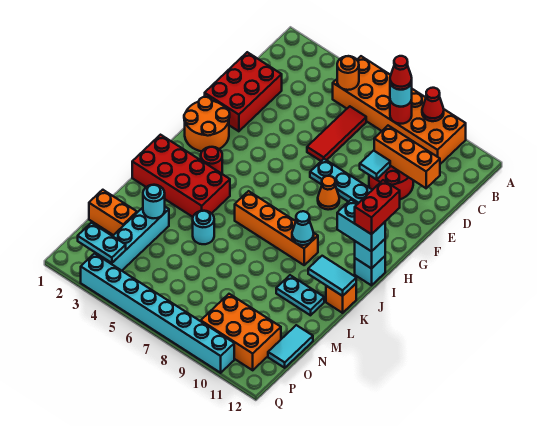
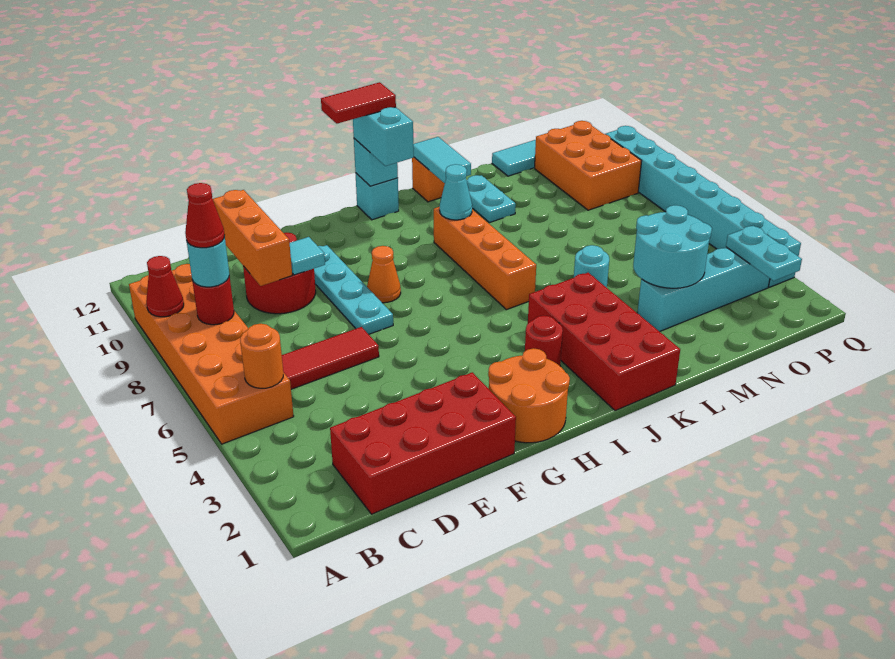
red 2x3 brick [205,52,282,131] -> red 2x4 brick [330,372,516,514]
red 1x2 brick [355,180,400,234] -> red 1x2 tile [321,82,396,124]
cyan 1x1 round brick [143,185,165,218] -> cyan 2x2 round brick [633,205,712,288]
orange 1x2 brick [89,190,137,235] -> none

